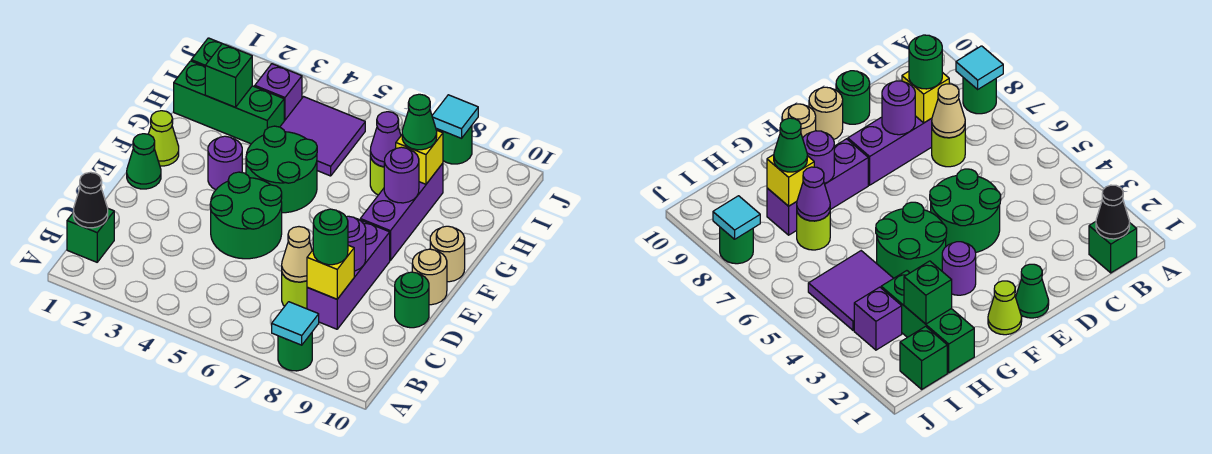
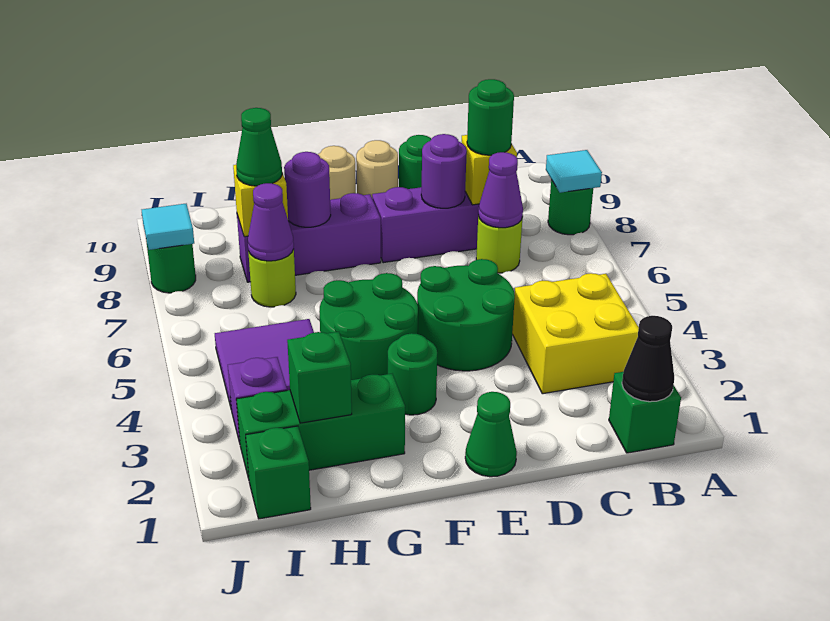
none -> yellow 2x2 brick [512,273,639,394]
tan 1x1 cone [282,227,312,282] -> purple 1x1 cone [478,152,523,228]
lime 1x1 cone [149,111,179,166] -> none
purple 1x1 round brick [208,136,242,190] -> green 1x1 round brick [388,333,437,415]
green 1x3 brick [174,61,284,144] -> green 1x3 brick turned to [236,374,405,479]

